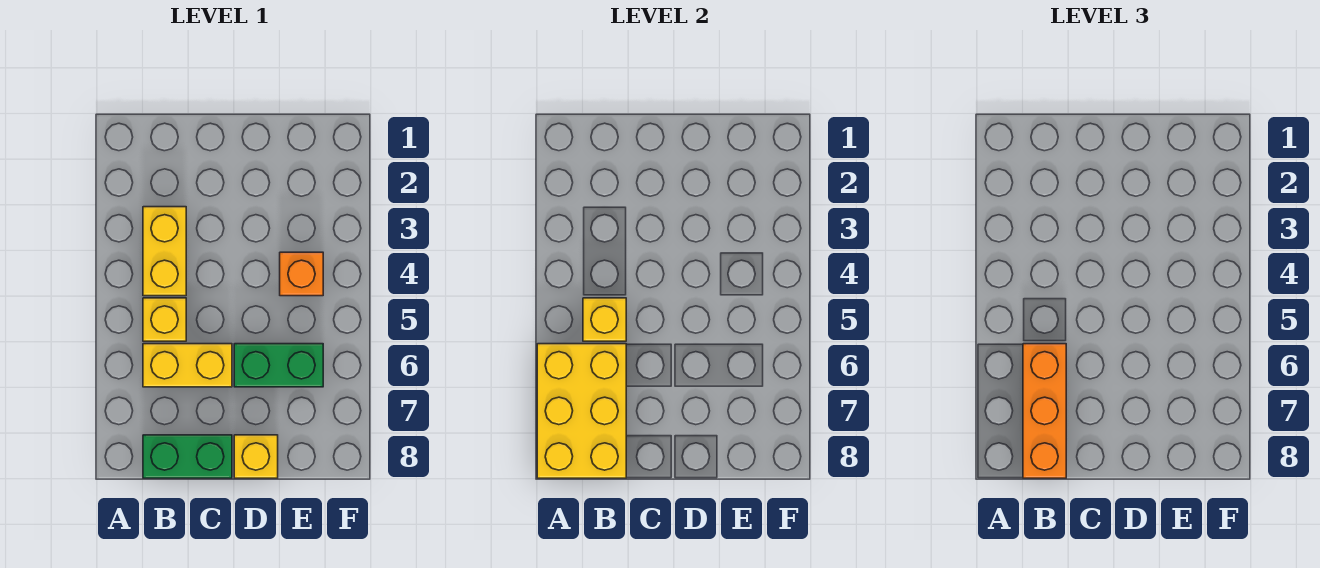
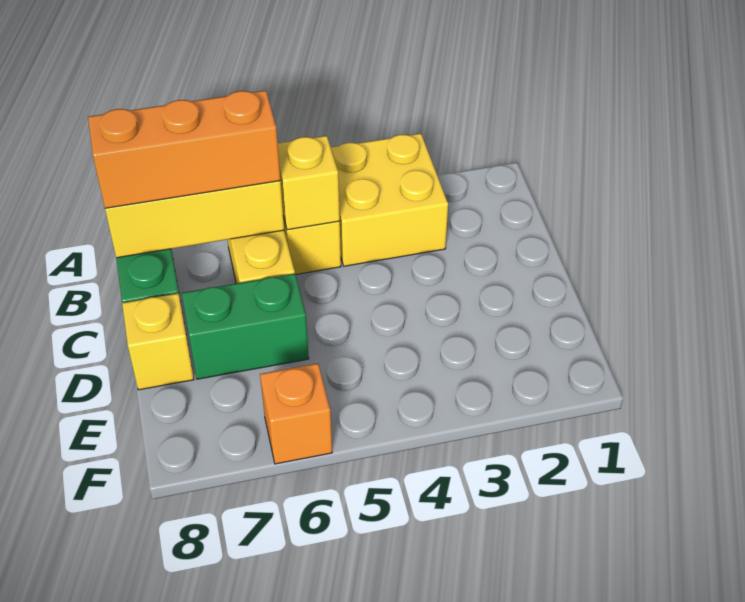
yellow 1x2 brick [143,207,186,296] -> yellow 2x2 brick [331,134,448,266]
green 1x2 brick [234,344,323,387] -> green 1x2 brick turned to [182,274,309,379]
orange 1x1 brick [280,252,323,296] -> orange 1x1 brick moved to [260,363,332,464]

